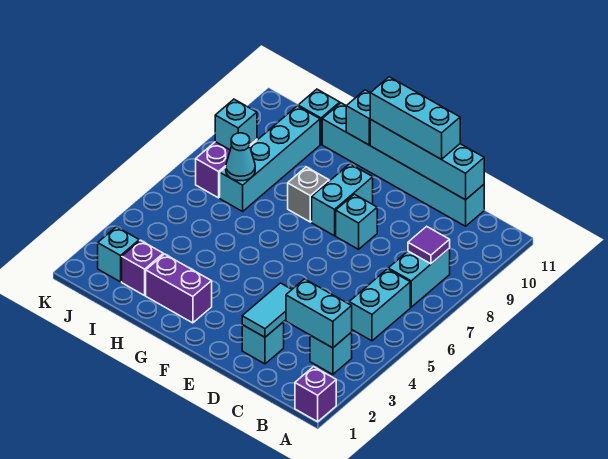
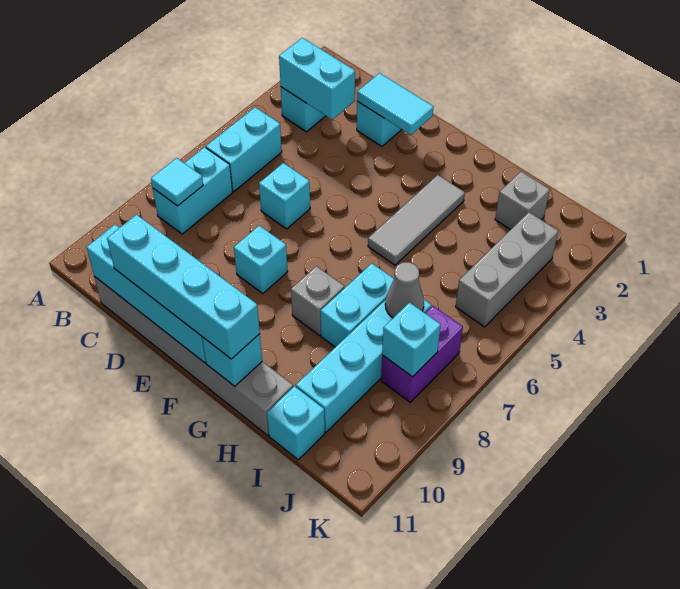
purple 1x1 brick [295,367,336,422] -> none
purple 1x1 tile [408,226,450,264] -> cyan 1x1 tile [151,158,203,206]
cyan 1x6 brick [322,103,484,226] -> grey 1x6 brick [94,276,293,435]
cyan 1x2 tile [242,283,292,337] -> cyan 1x2 tile turned to [357,73,433,135]
cyan 1x3 brick [370,77,460,159] -> cyan 1x4 brick [107,215,260,359]
cyan 1x2 brick [312,164,373,236] -> cyan 1x2 brick moved to [321,263,394,347]
purple 1x2 brick [146,254,212,323] -> none
none -> grey 1x3 tile [368,175,465,265]
purple 1x1 brick [122,240,163,295] -> grey 1x1 brick [495,172,550,230]
cyan 1x1 cone [226,133,255,181] -> grey 1x1 cone [385,262,424,318]
cyan 1x1 brick [98,227,139,282] -> cyan 1x1 brick moved to [259,163,310,229]
none -> grey 1x3 brick [456,212,558,327]

